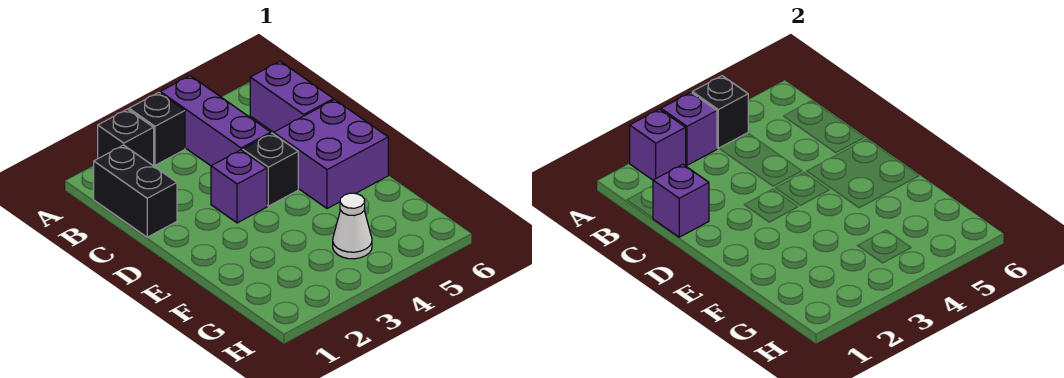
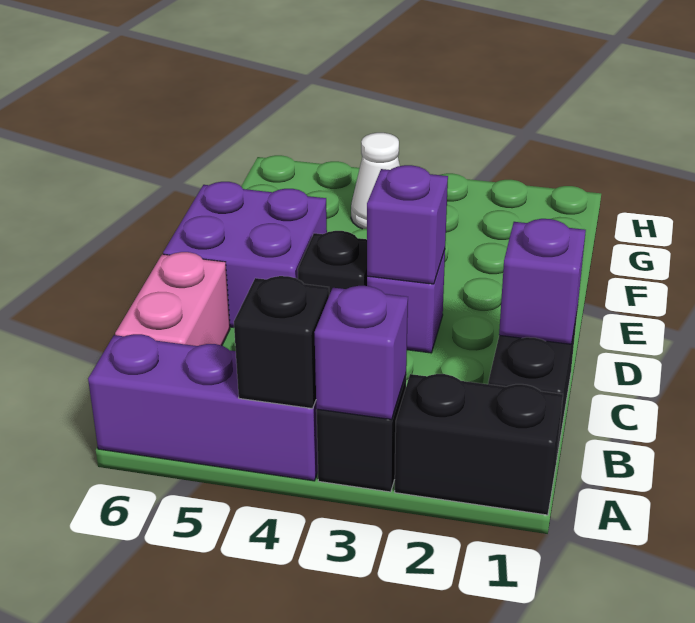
black 1x1 brick [98,109,154,166] -> black 1x2 brick [395,374,563,515]
purple 1x1 brick [630,109,686,180] -> purple 1x1 brick moved to [367,165,448,284]
purple 1x3 brick [160,76,271,166] -> purple 1x3 brick turned to [88,334,318,481]
purple 1x2 brick [250,61,333,132] -> pink 1x2 brick [115,252,230,346]

